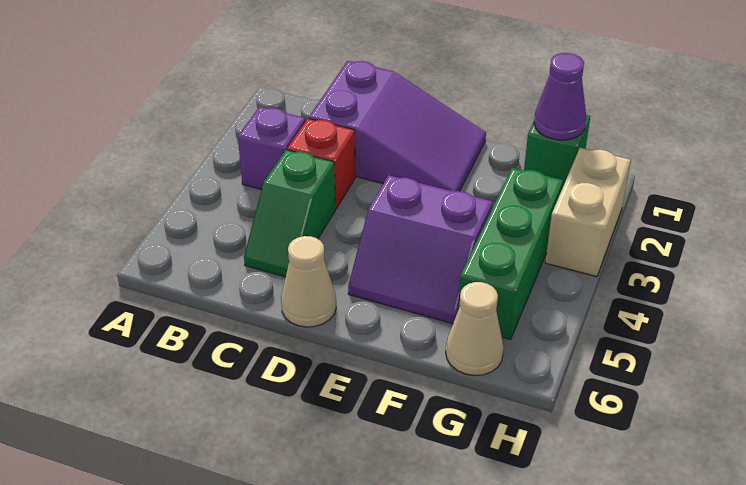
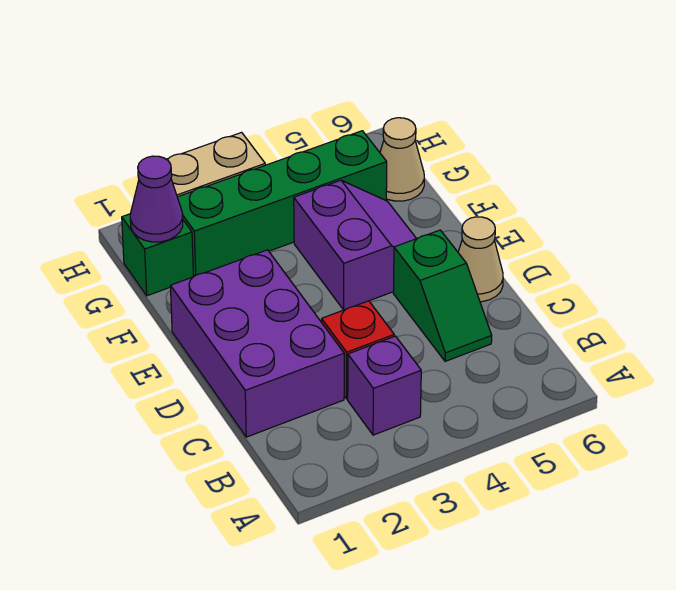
purple 2x3 slope [309,61,486,192] -> purple 2x3 brick [170,250,344,437]
green 1x2 slope [244,150,335,277] -> green 1x2 slope turned to [393,230,492,361]
green 1x3 brick [458,168,563,340] -> green 1x4 brick [177,131,387,276]

